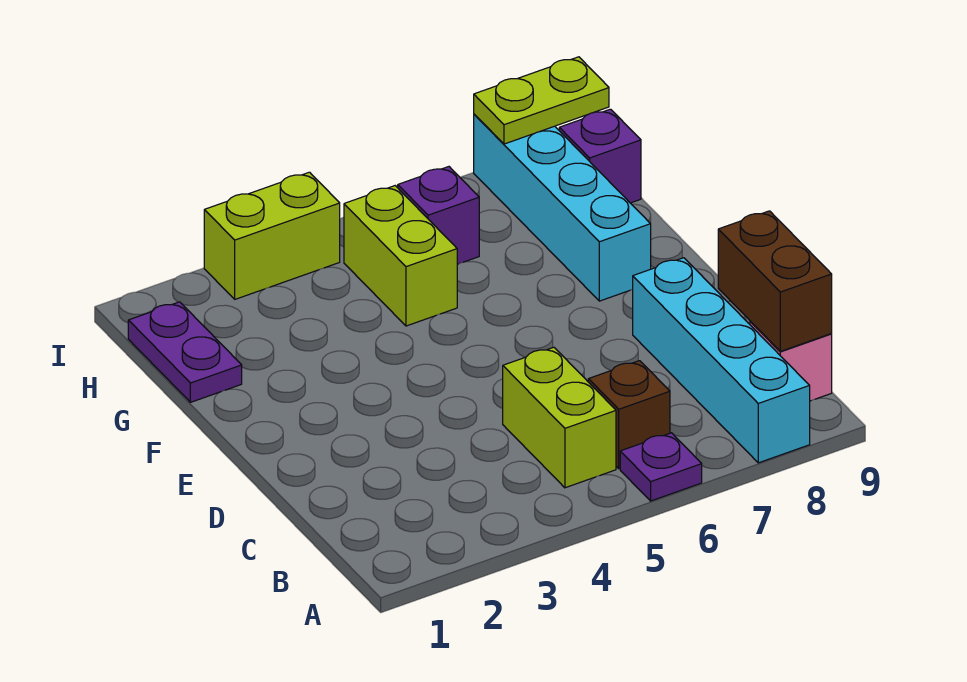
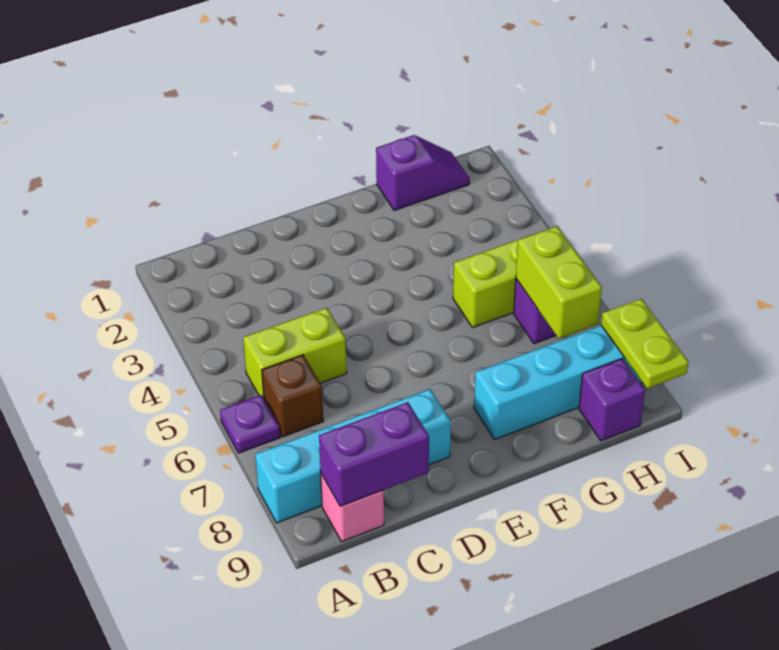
brown 1x2 brick [718,211,832,351] -> purple 1x2 brick [319,402,429,506]
purple 1x2 plate [128,302,242,402] -> purple 1x2 slope [376,135,470,210]
lime 1x2 brick [204,172,340,299] -> lime 1x2 brick moved to [516,226,602,339]

